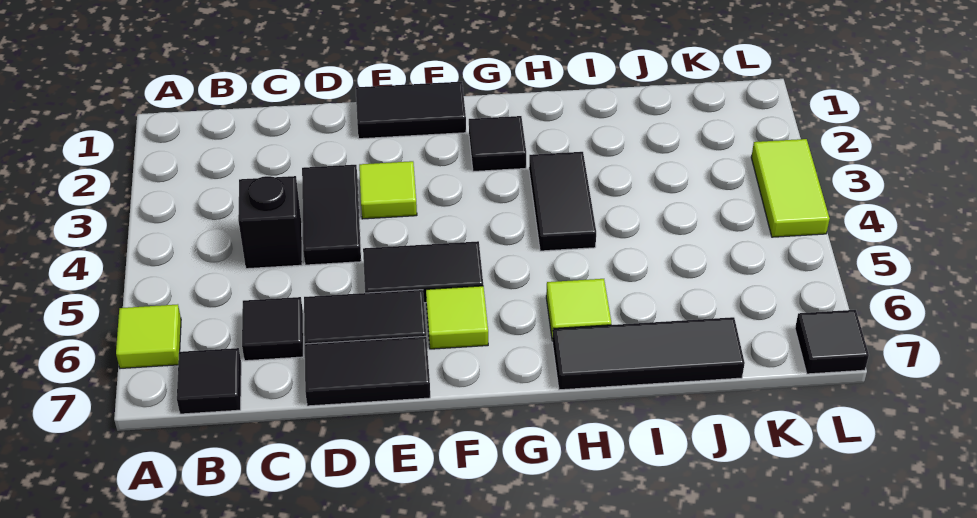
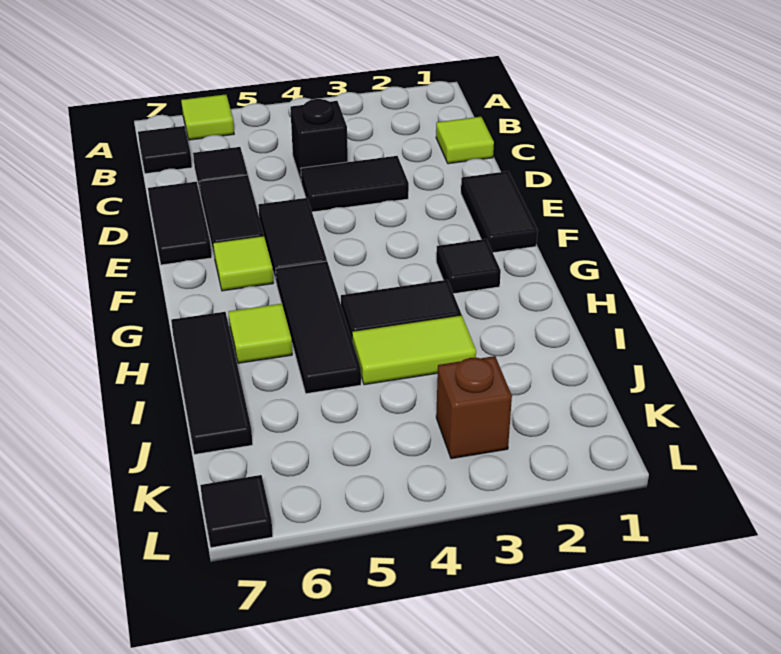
lime 1x1 tile [359,161,417,219] -> lime 1x1 tile moved to [436,117,494,164]
none -> black 1x3 tile [276,261,361,394]
none -> brown 1x1 brick [436,356,512,459]
lime 1x2 tile [751,139,830,237] -> lime 1x2 tile moved to [352,315,476,385]

